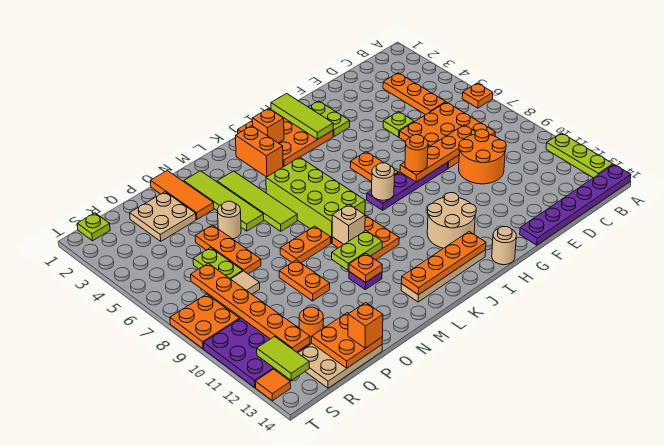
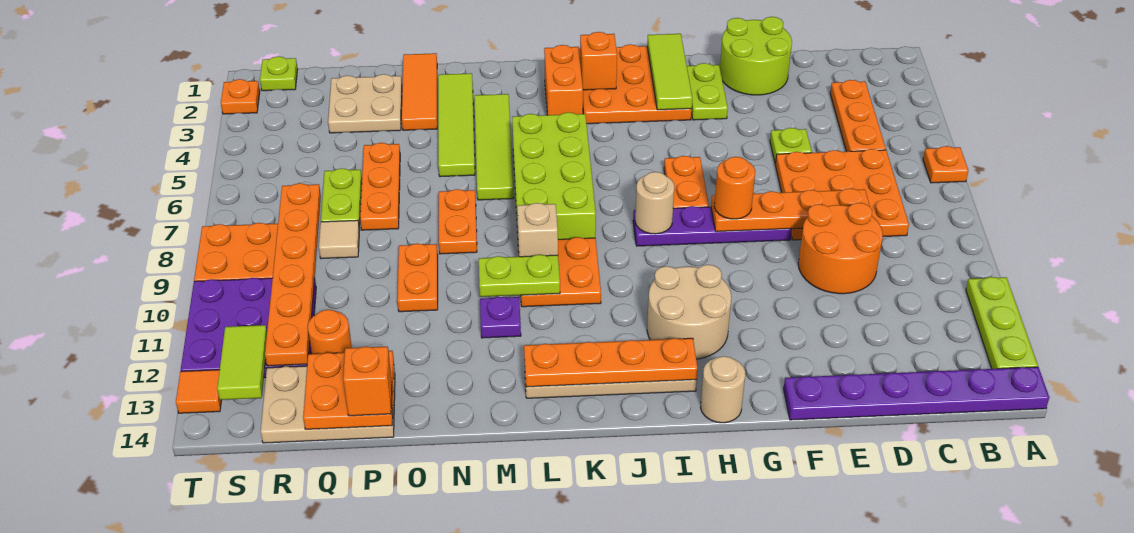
none -> lime 2x2 round brick [720,17,792,95]
orange 1x2 plate [280,226,331,263] -> orange 1x2 plate turned to [439,189,477,254]
orange 1x1 plate [349,253,382,282] -> orange 1x1 plate moved to [221,79,260,114]
tan 1x1 round brick [218,201,241,239] -> none

